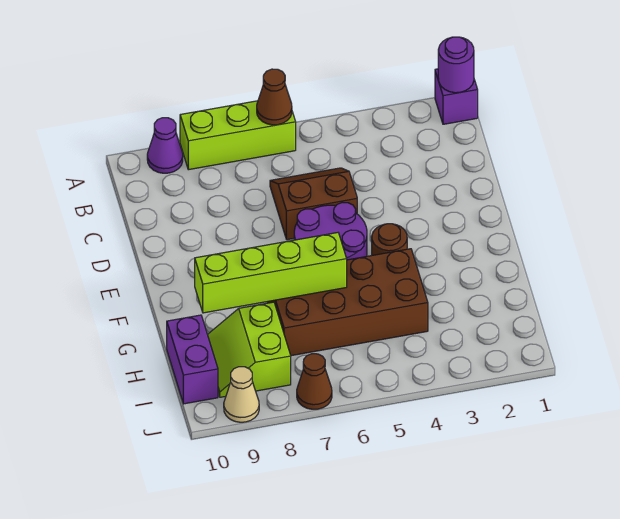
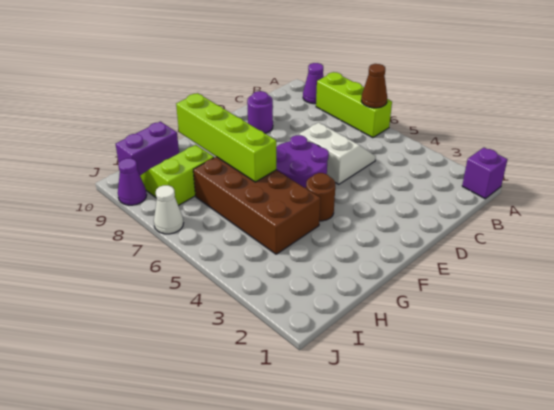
purple 1x1 round brick [438,37,474,93] -> purple 1x1 round brick moved to [247,91,273,133]
brown 2x2 slope [270,168,357,240] -> white 2x2 slope [299,123,376,184]
brown 1x1 cone [297,354,332,409] -> white 1x1 cone [154,185,183,234]
tan 1x1 cone [224,367,259,422] -> purple 1x1 cone [118,158,147,205]

